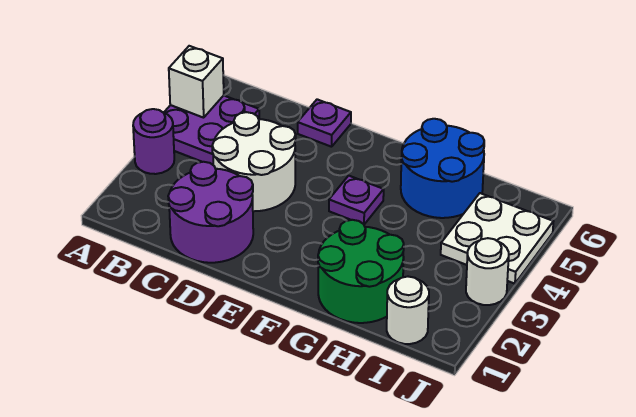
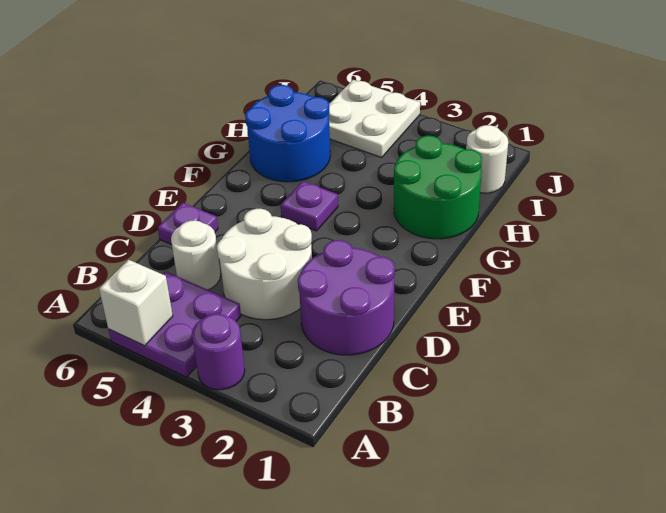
white 1x1 round brick [466,238,509,305] -> white 1x1 round brick moved to [171,221,221,290]

